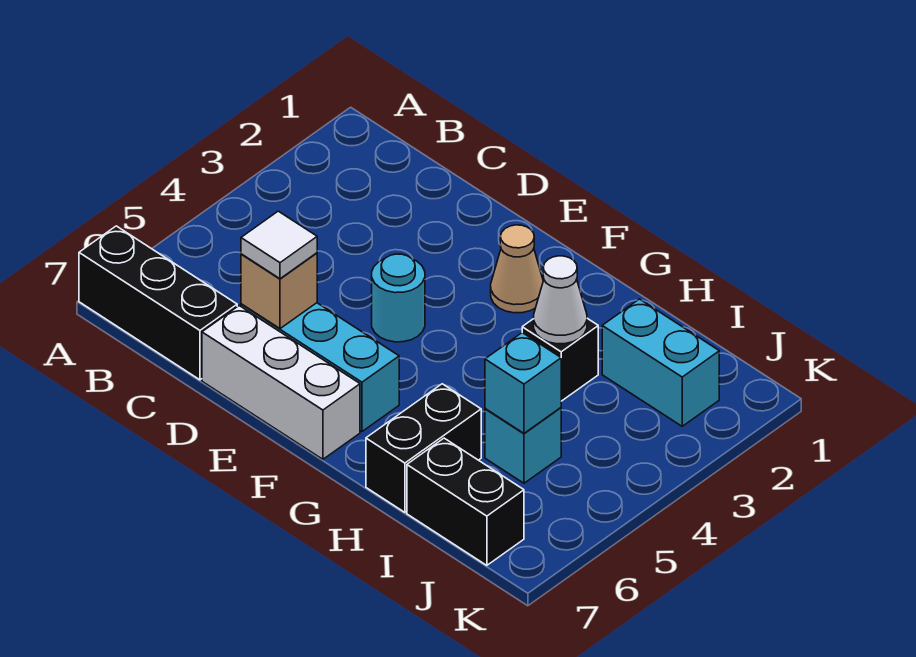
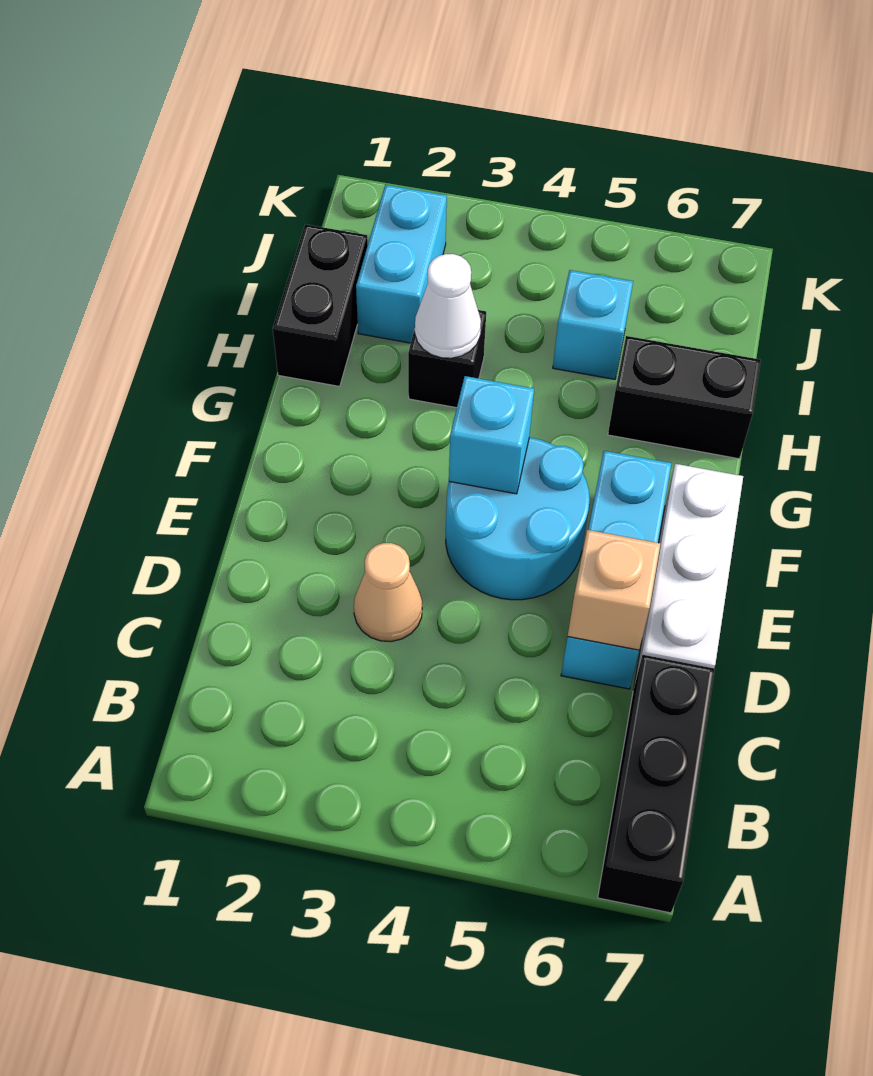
white 1x1 tile [241,211,317,279] -> none
cyan 1x1 round brick [372,254,425,342] -> cyan 2x2 round brick [446,437,590,600]
tan 1x1 cone [491,225,543,313] -> tan 1x1 cone moved to [354,543,422,642]
cyan 1x1 brick [485,333,561,433] -> cyan 1x1 brick moved to [449,376,534,494]
black 1x2 brick [407,438,524,565] -> black 1x2 brick moved to [273,224,368,386]

